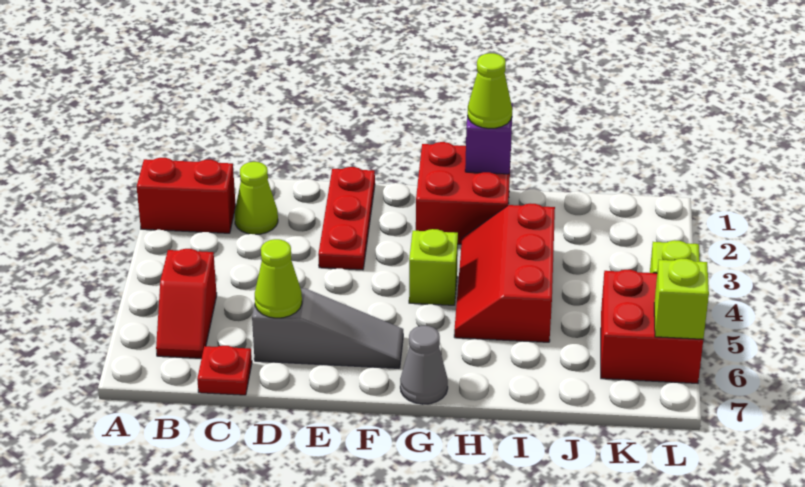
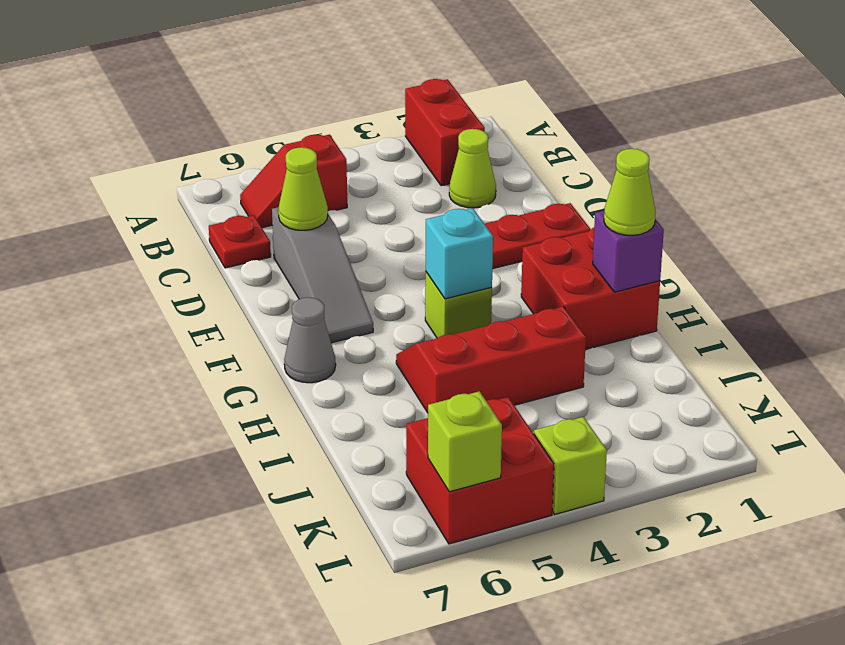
none -> cyan 1x1 brick [426,208,493,299]

